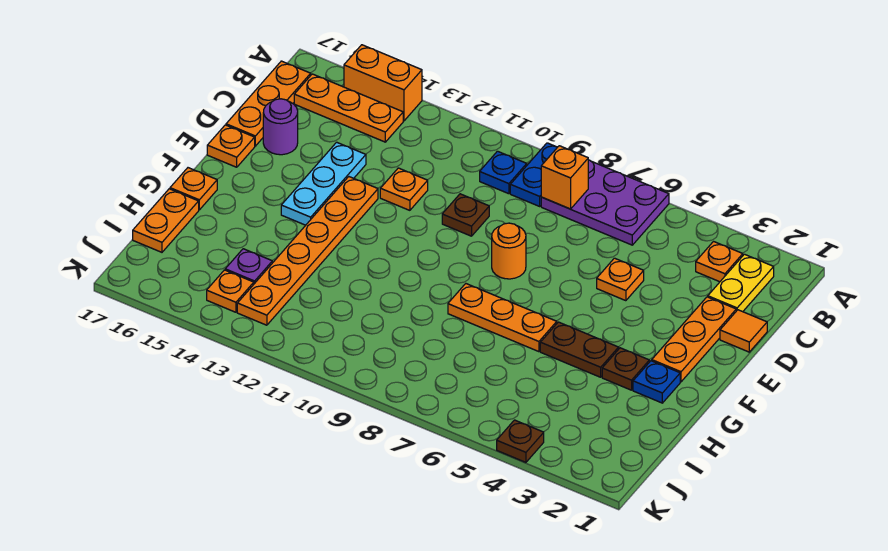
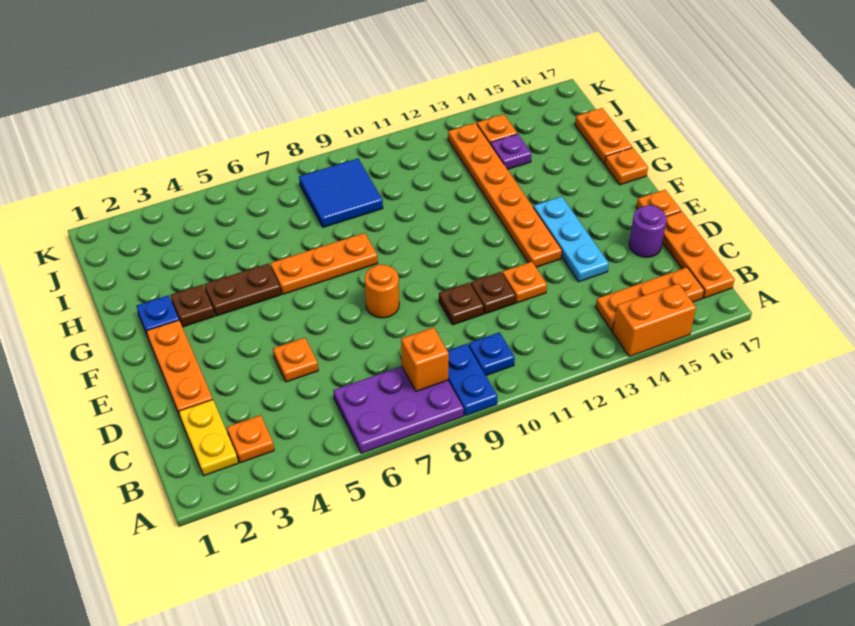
orange 1x1 tile [720,310,767,352] -> none
none -> blue 2x2 tile [299,159,383,227]
brown 1x1 plate [497,420,544,462] -> brown 1x1 plate moved to [471,272,515,314]

